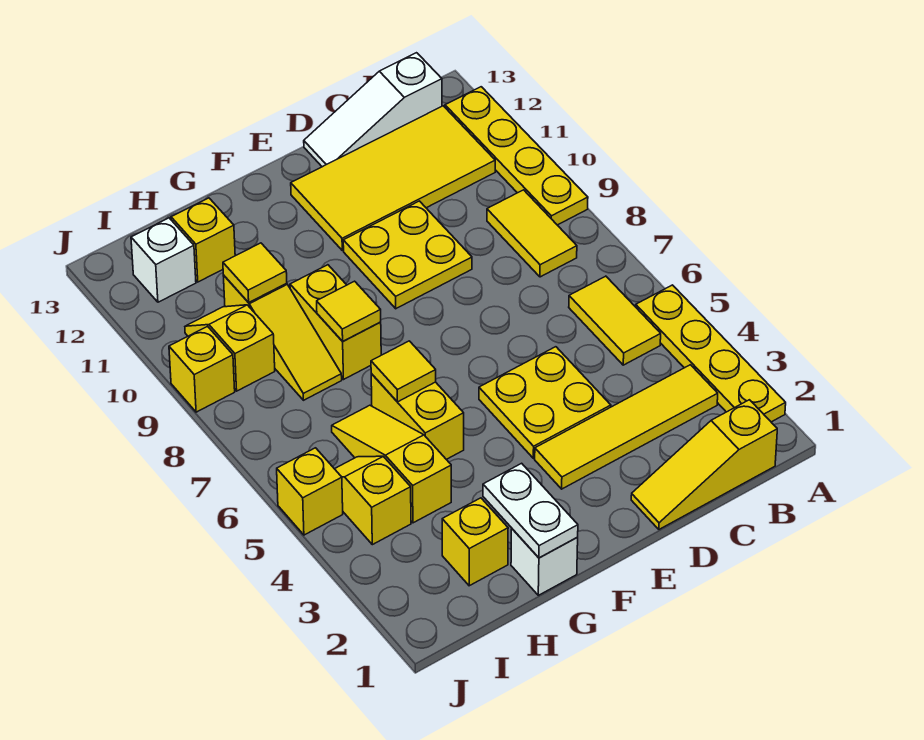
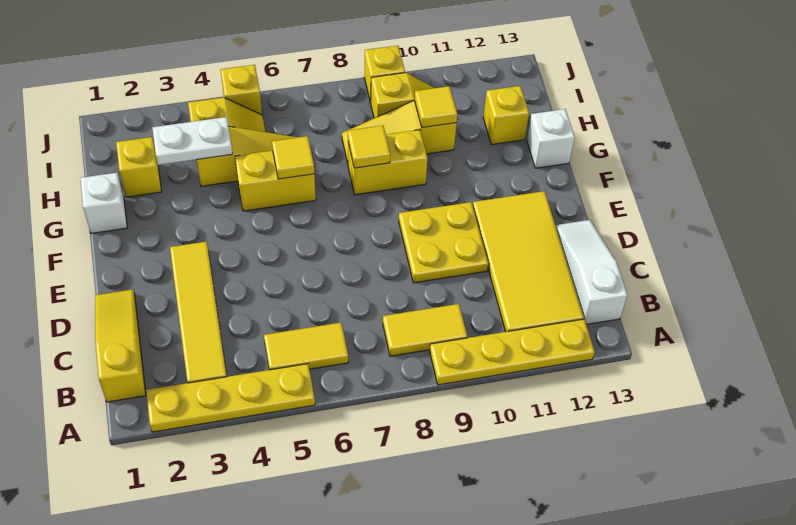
yellow 2x2 plate [479,347,611,458] -> none
white 1x2 plate [483,463,578,558] -> white 1x2 plate moved to [152,117,233,165]
white 1x1 brick [131,218,196,302] -> white 1x1 brick moved to [527,109,575,168]

